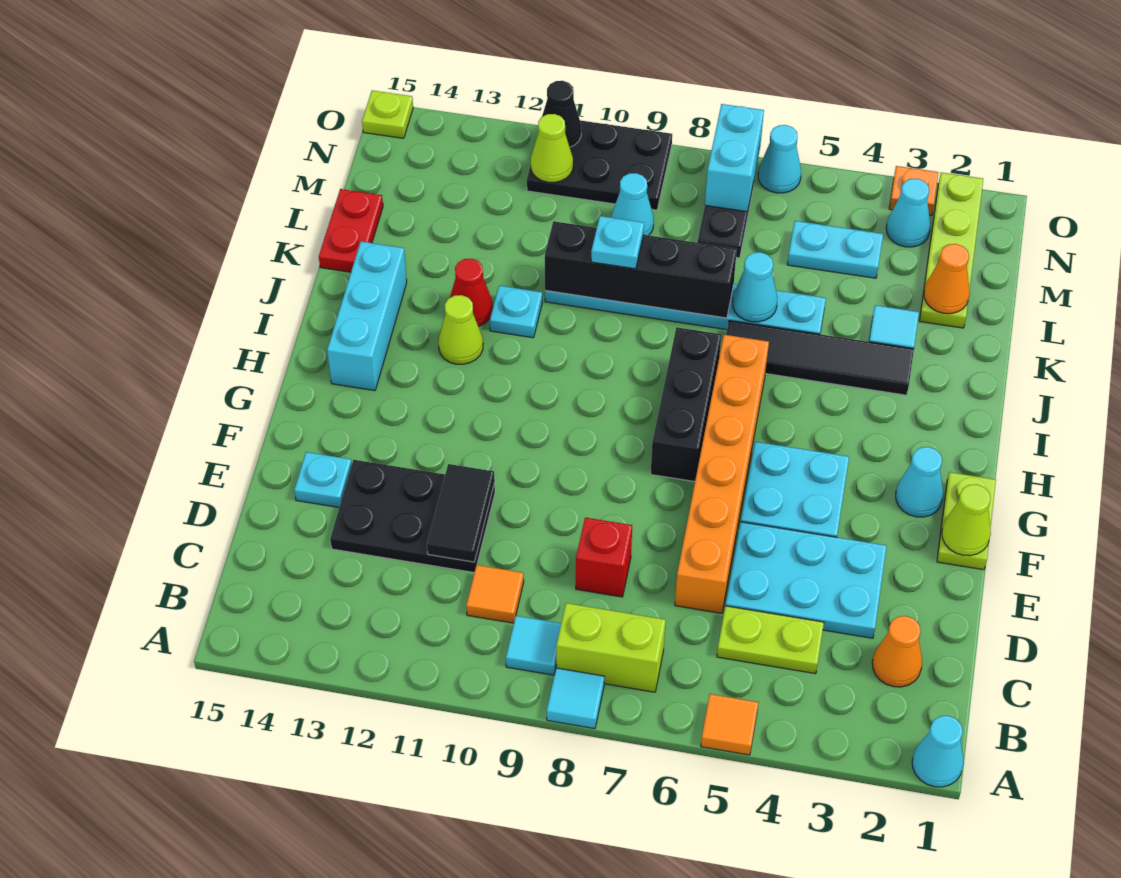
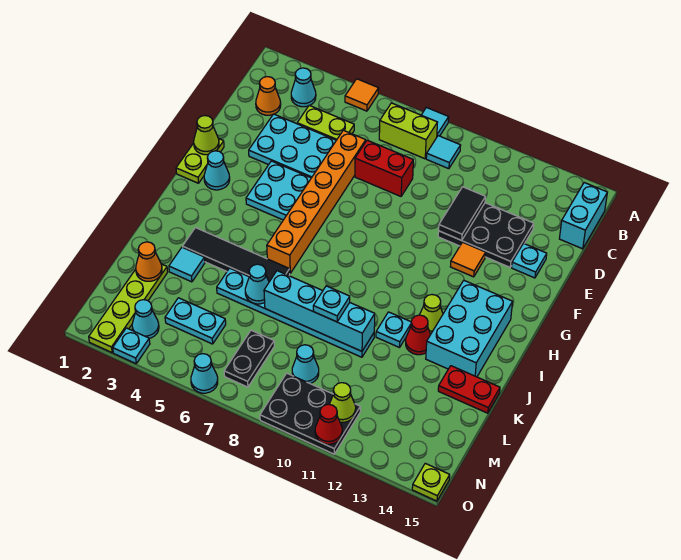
cyan 1x1 cone [912,716,964,787] -> cyan 1x1 cone moved to [291,68,316,107]
orange 1x1 tile [466,565,524,623] -> orange 1x1 tile moved to [450,242,486,277]
red 1x1 brick [576,518,632,597] -> red 1x2 brick [355,140,413,196]
black 1x3 brick [651,327,721,482] -> none
cyan 1x3 brick [327,242,407,391] -> cyan 2x3 brick [426,281,512,377]
black 1x4 brick [545,221,737,318] -> cyan 1x4 brick [264,271,375,351]
red 1x2 plate [319,189,383,272] -> red 1x2 plate turned to [438,366,500,413]
cyan 1x2 brick [705,104,764,212] -> cyan 1x2 brick moved to [559,183,607,249]
orange 1x1 plate [889,166,938,216] -> cyan 1x1 plate [113,328,150,364]
black 1x1 cone [542,81,581,147] -> red 1x1 cone [315,404,342,444]

